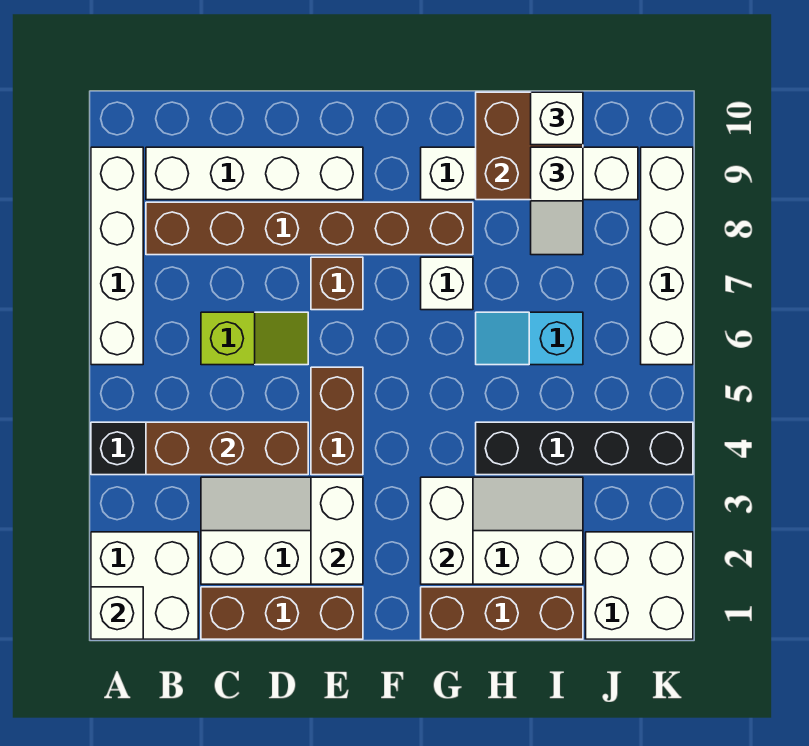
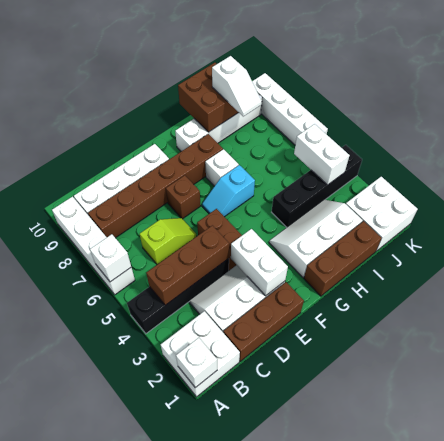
white 1x2 brick [421,477,473,584] -> white 1x2 brick moved to [294,124,350,185]
cyan 1x2 slope [476,312,583,365] -> cyan 1x2 slope moved to [202,165,255,217]
white 1x1 brick [531,92,583,145] -> white 1x1 brick moved to [90,234,131,282]

